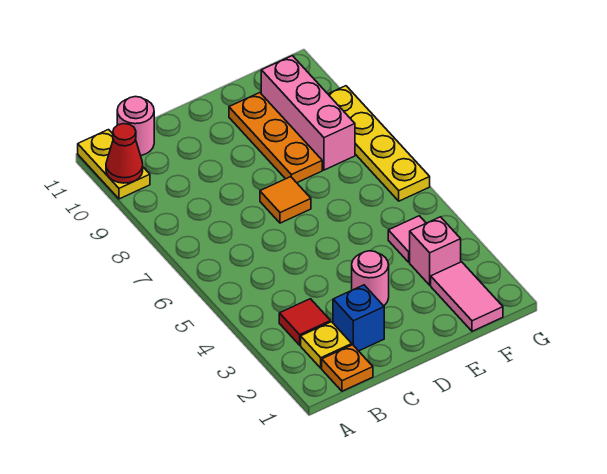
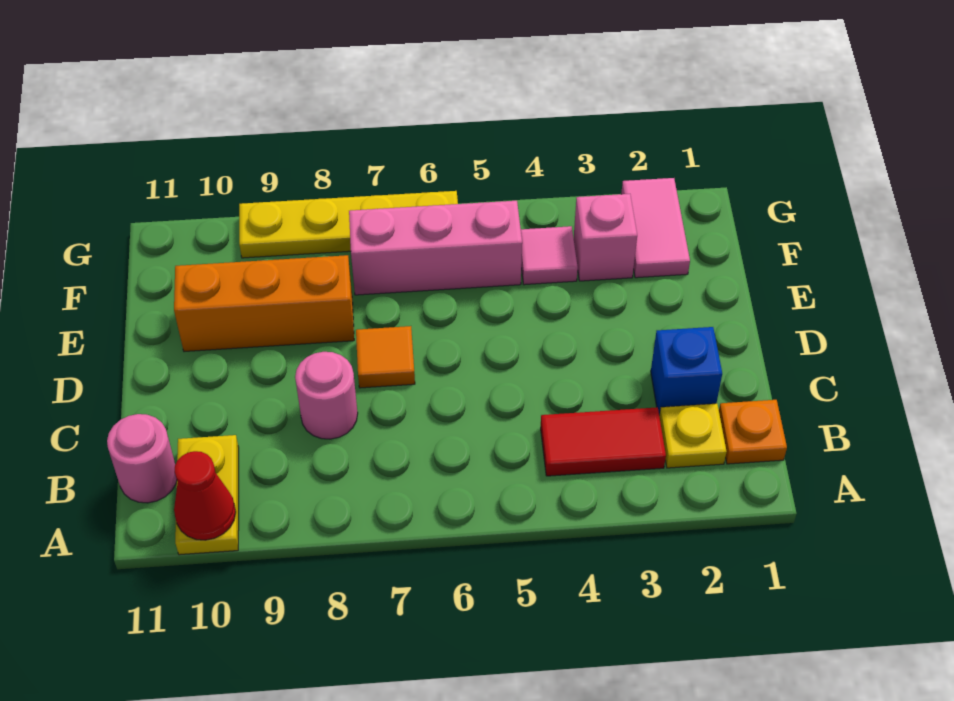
yellow 1x2 plate [78,130,150,199] -> yellow 1x2 plate turned to [175,435,239,555]
red 1x1 tile [279,299,331,345] -> red 1x2 tile [541,407,666,476]
pink 1x1 round brick [352,251,389,306] -> pink 1x1 round brick moved to [295,352,358,439]
orange 1x3 plate [229,93,322,183] -> orange 1x3 brick [174,255,354,352]
pink 1x2 tile [431,262,503,331] -> pink 1x2 tile turned to [621,178,690,278]
pink 1x3 brick [261,56,355,170] -> pink 1x3 brick moved to [349,201,522,295]

